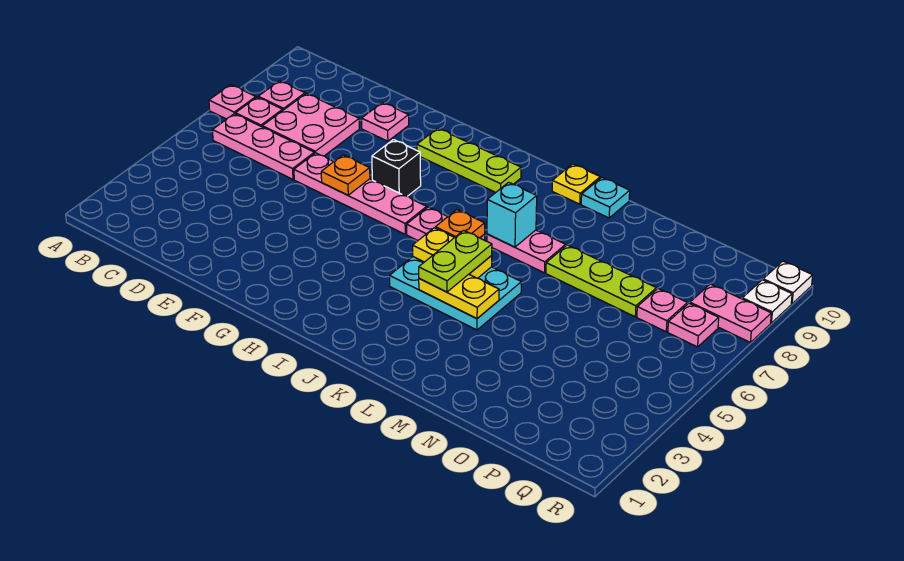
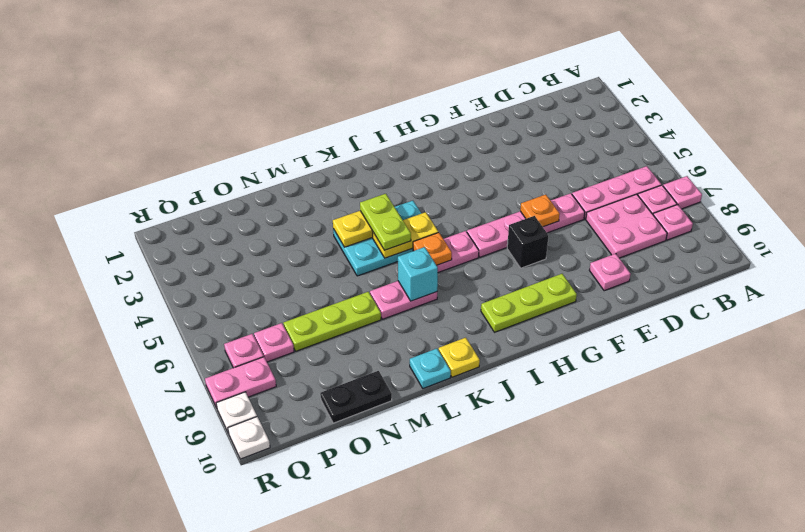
none -> black 1x2 plate [320,371,392,423]

